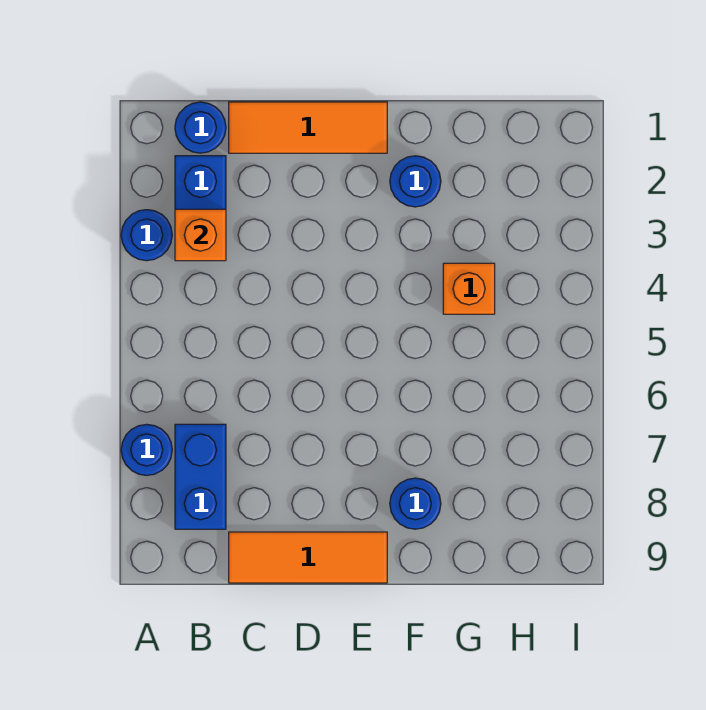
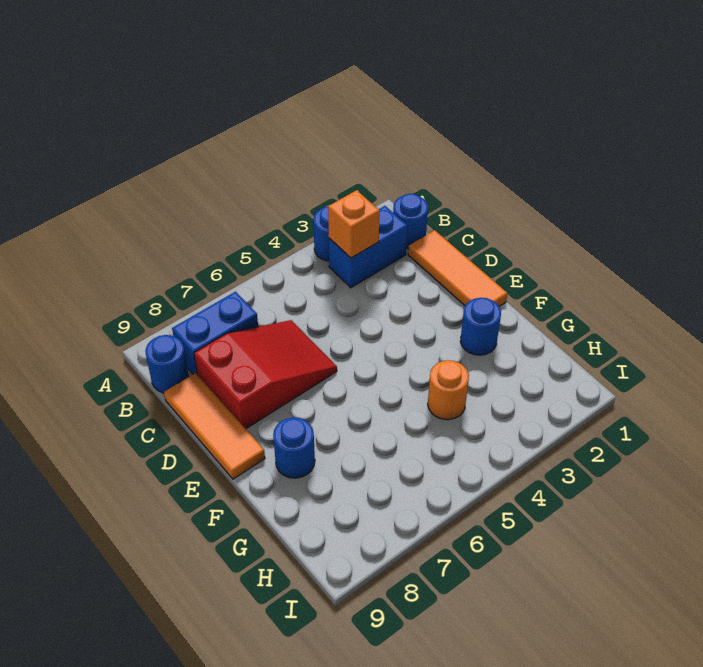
blue 1x1 round brick [121,424,172,475] -> blue 1x1 round brick moved to [145,335,189,393]
none -> red 2x3 slope [194,320,337,429]
orange 1x1 brick [443,263,495,314] -> orange 1x1 round brick [428,360,469,420]

